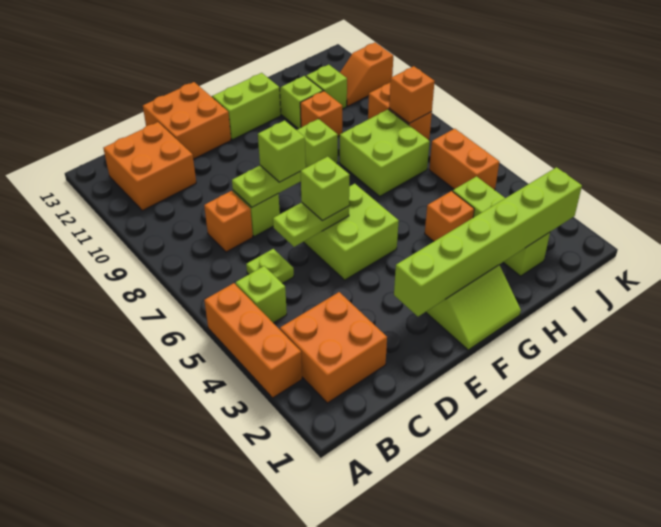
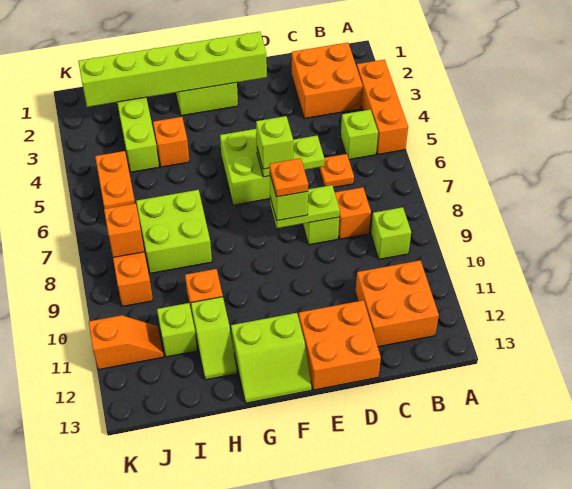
lime 1x1 plate [246,249,294,284] -> orange 1x1 plate [318,154,354,188]
none -> orange 1x1 plate [270,158,308,197]
lime 1x1 brick [297,119,338,168] -> lime 1x1 brick moved to [371,207,411,259]

